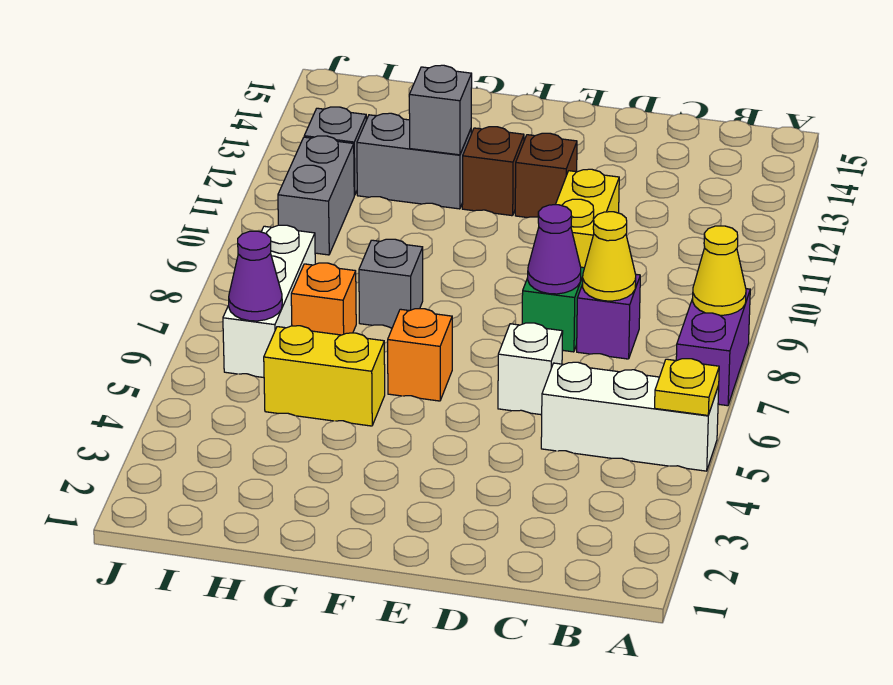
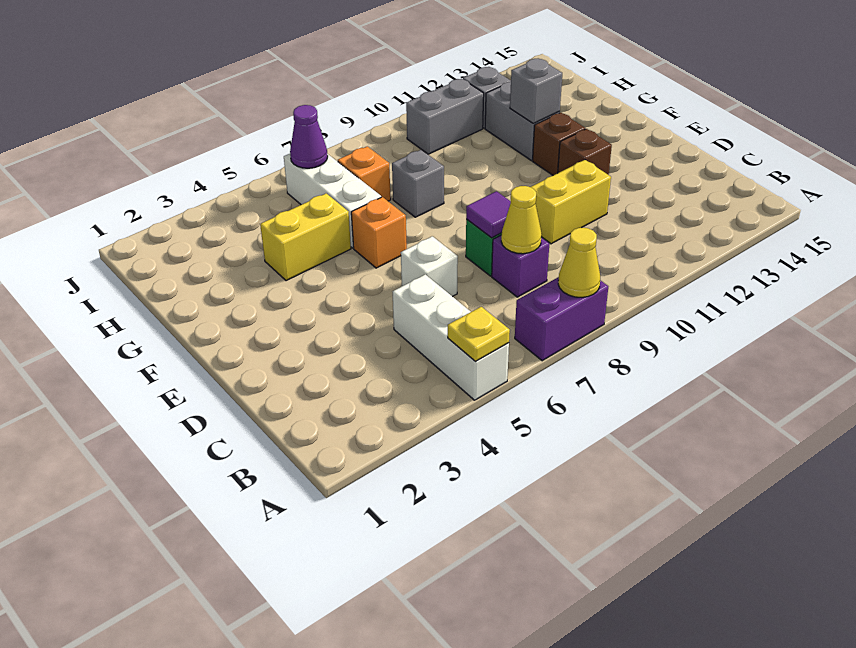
purple 1x1 cone [528,205,581,294] -> purple 1x1 tile [466,191,511,238]
yellow 1x2 brick [264,326,385,426] -> yellow 1x2 brick turned to [260,193,351,281]
white 1x3 brick [223,225,315,378] -> white 1x3 brick turned to [284,154,381,248]

